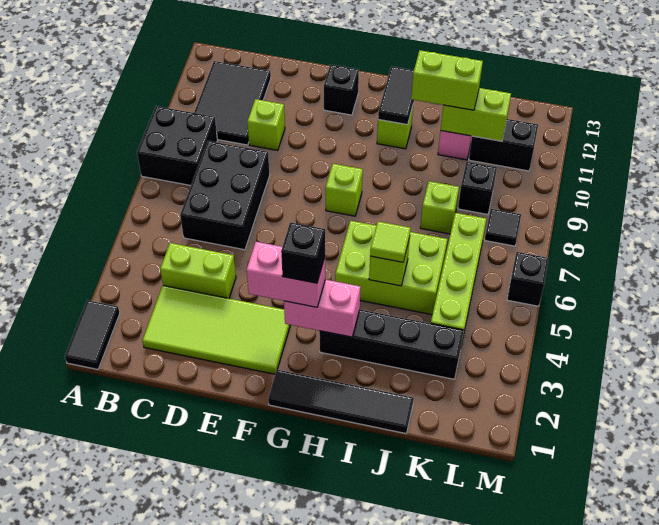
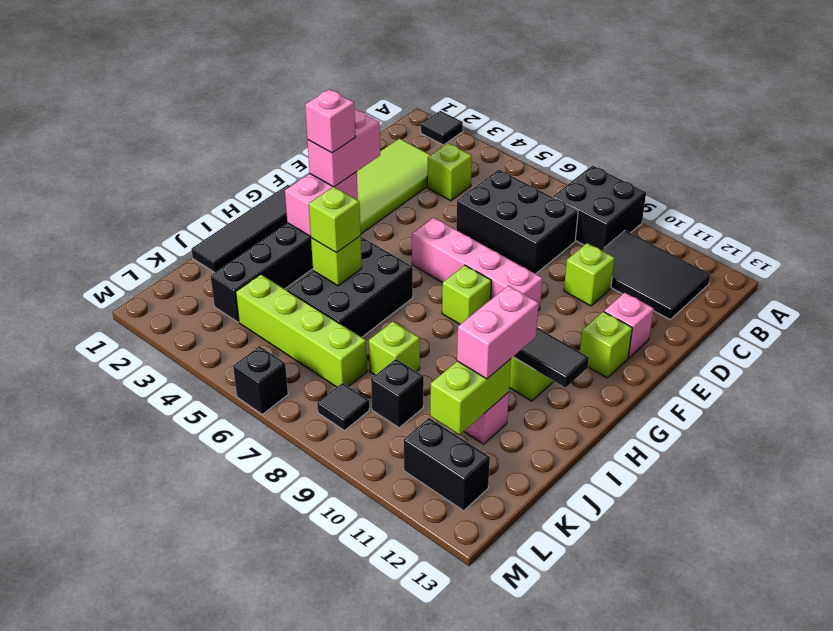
black 1x2 tile [65,300,120,369] -> black 1x1 tile [421,111,463,145]
lime 1x2 brick [160,243,236,298] -> lime 1x1 brick [427,143,472,201]
none -> pink 1x1 brick [604,293,654,358]
none -> pink 1x4 brick [412,218,543,311]
black 1x1 brick [324,65,359,115] -> lime 1x1 brick [580,312,632,378]
black 1x1 brick [281,222,325,283] -> pink 1x1 brick [305,89,356,153]
lime 2x3 brick [335,221,447,315] -> black 2x3 brick [288,237,413,337]
lime 1x1 tile [370,222,411,262] -> lime 1x1 brick [309,187,361,253]
lime 1x2 brick [411,50,483,110] -> pink 1x2 brick [457,285,539,379]
black 1x2 brick [469,119,538,171] -> black 1x2 brick turned to [404,418,490,511]

